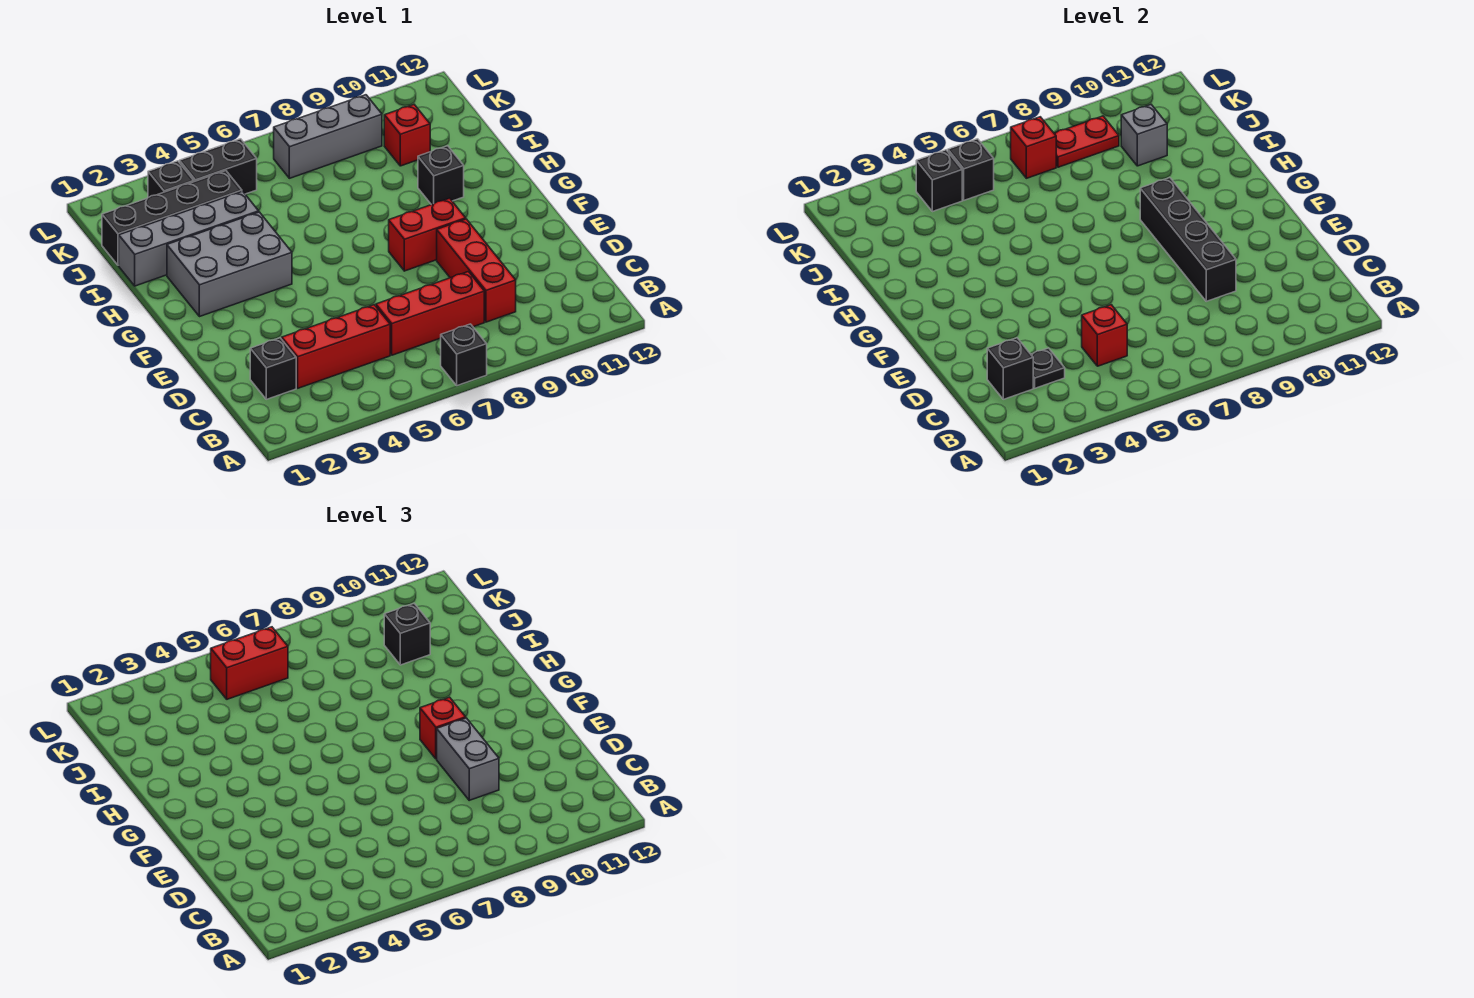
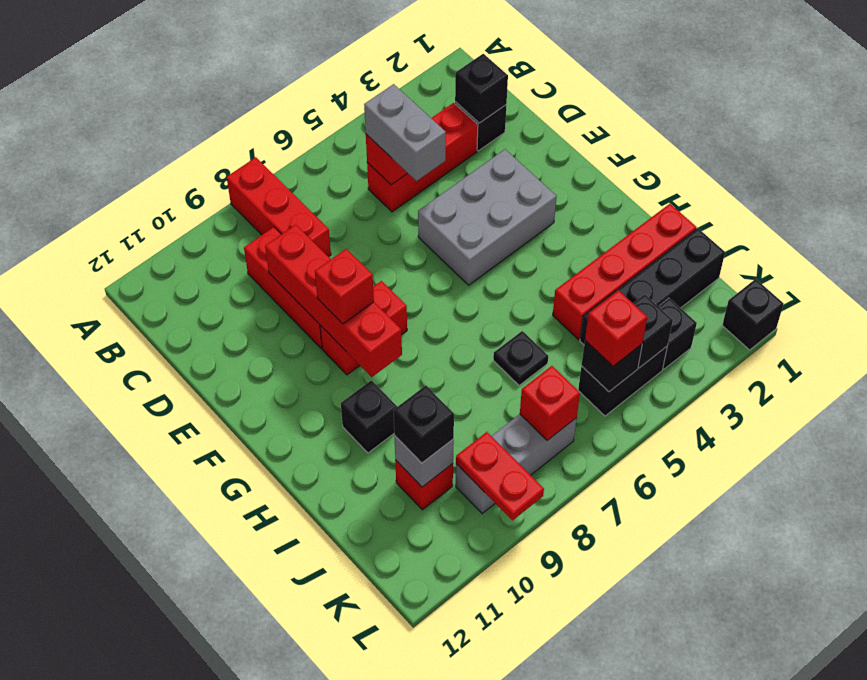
black 1x1 brick [441,324,487,386] -> black 1x1 brick moved to [722,279,784,350]
black 1x1 plate [1031,348,1065,388] -> black 1x1 plate moved to [493,331,548,385]
red 1x3 brick [376,272,484,355] -> red 1x3 brick turned to [227,157,331,257]
black 1x4 brick [1140,178,1236,301] -> red 1x4 brick [265,225,402,377]
grey 1x2 brick [437,718,499,800] -> grey 1x2 brick moved to [364,84,446,181]
grey 2x3 brick [167,212,292,317] -> grey 2x3 brick moved to [418,149,557,285]
grey 1x4 brick [119,191,259,286] -> red 1x4 brick [553,204,697,340]
red 1x2 brick [211,627,288,699] -> red 1x1 brick [585,290,647,366]
red 1x2 plate [1054,116,1119,167] -> red 1x2 plate turned to [456,432,544,520]

